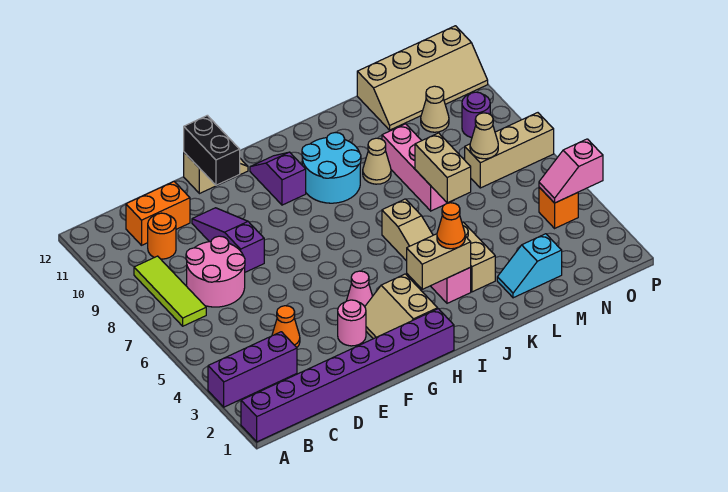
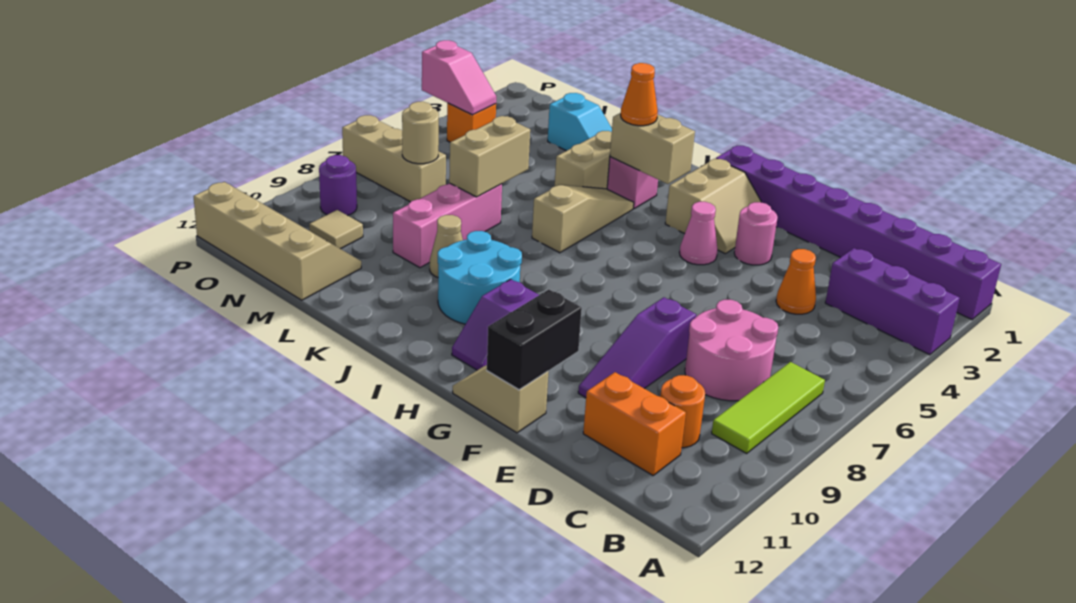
tan 1x1 cone [470,113,498,159] -> tan 1x1 round brick [402,102,439,164]
tan 1x1 cone [421,86,449,132] -> tan 1x1 tile [309,210,363,249]

